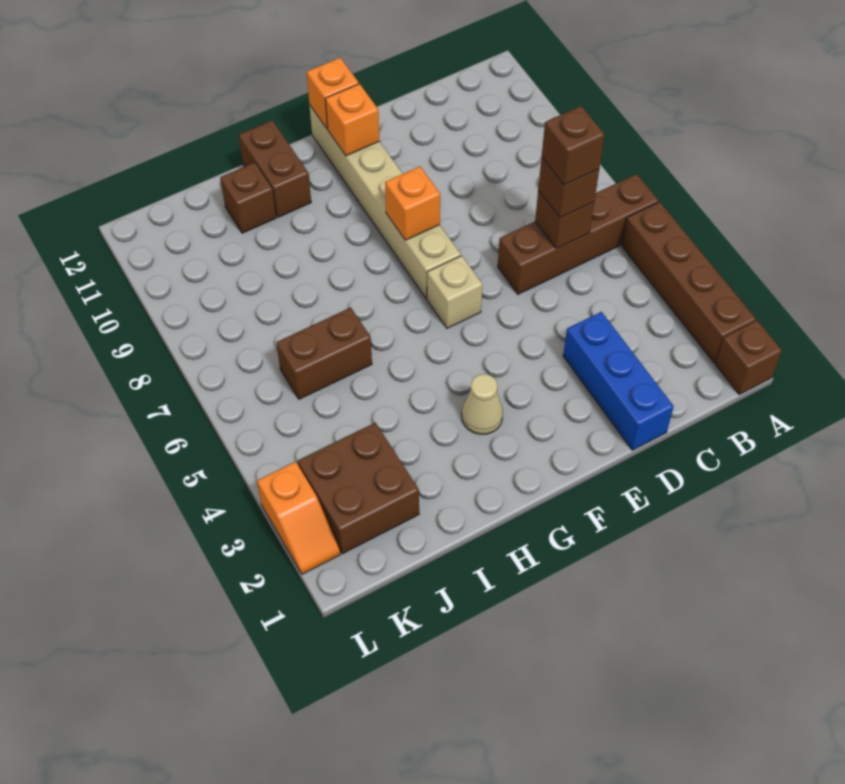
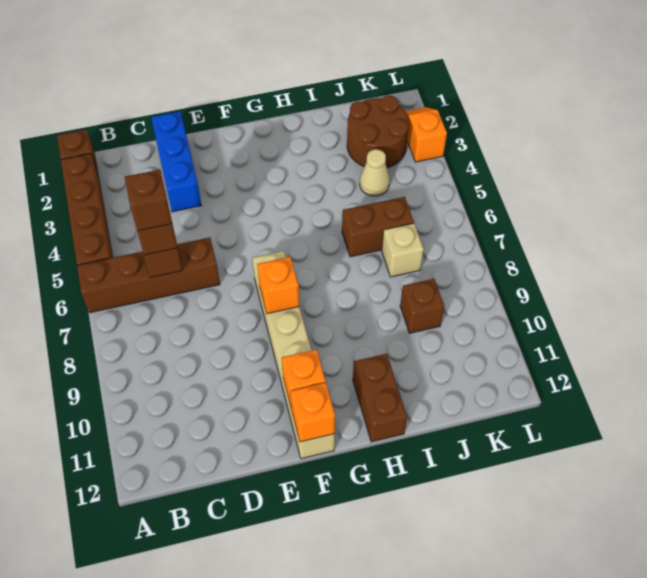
tan 1x1 brick [427,256,482,328] -> tan 1x1 brick moved to [382,223,424,277]
tan 1x1 cone [462,374,503,434] -> tan 1x1 cone moved to [360,149,390,196]
brown 1x1 brick [220,162,276,233] -> brown 1x1 brick moved to [400,279,444,333]
brown 2x2 brick [298,423,419,554] -> brown 2x2 round brick [347,96,409,168]

